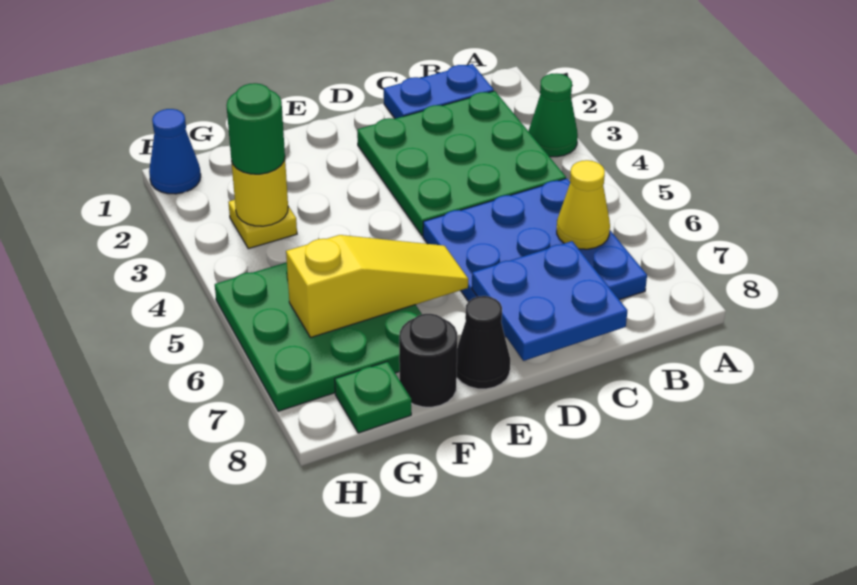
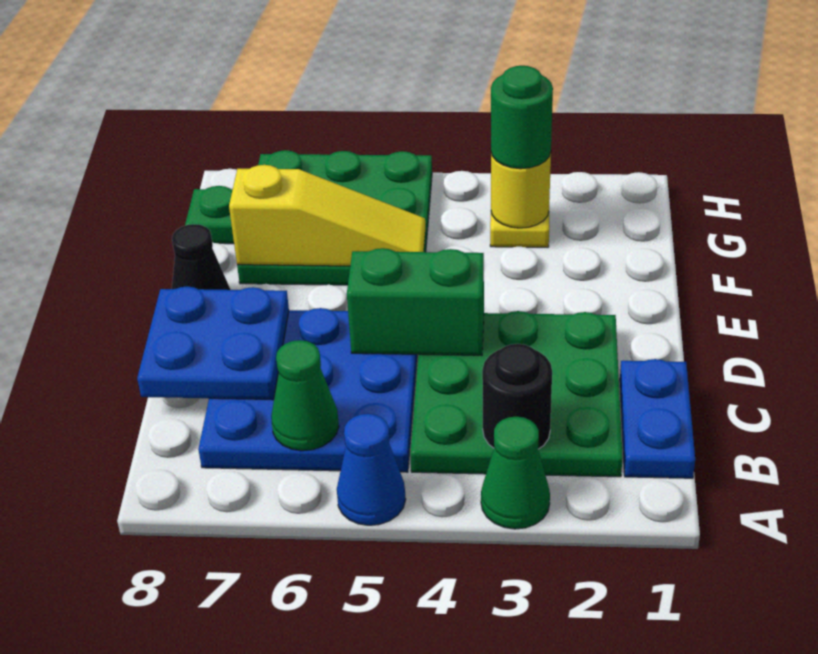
yellow 1x1 cone [557,160,610,249] -> green 1x1 cone [271,340,339,451]
none -> green 1x2 brick [347,248,484,355]
yellow 1x3 slope [286,235,468,338] -> yellow 1x3 slope turned to [229,165,425,266]
black 1x1 round brick [399,314,457,407] -> black 1x1 round brick moved to [482,344,552,449]
blue 1x1 cone [149,109,201,194] -> blue 1x1 cone moved to [337,414,406,525]

